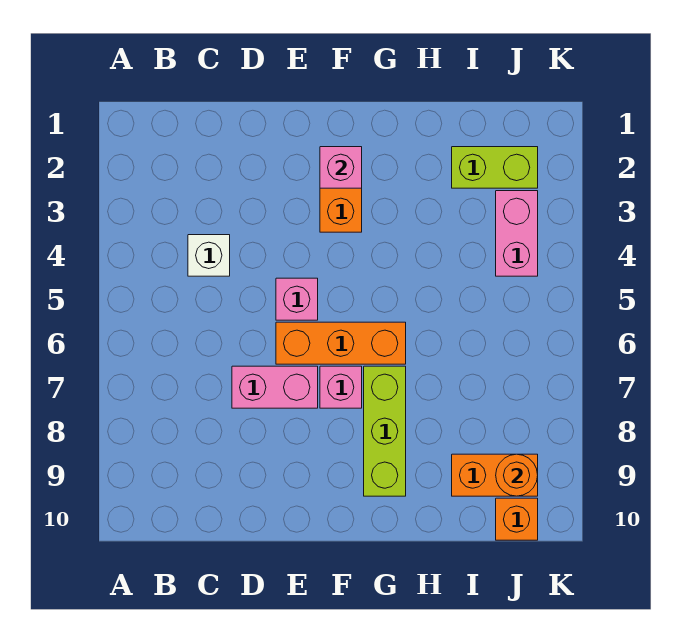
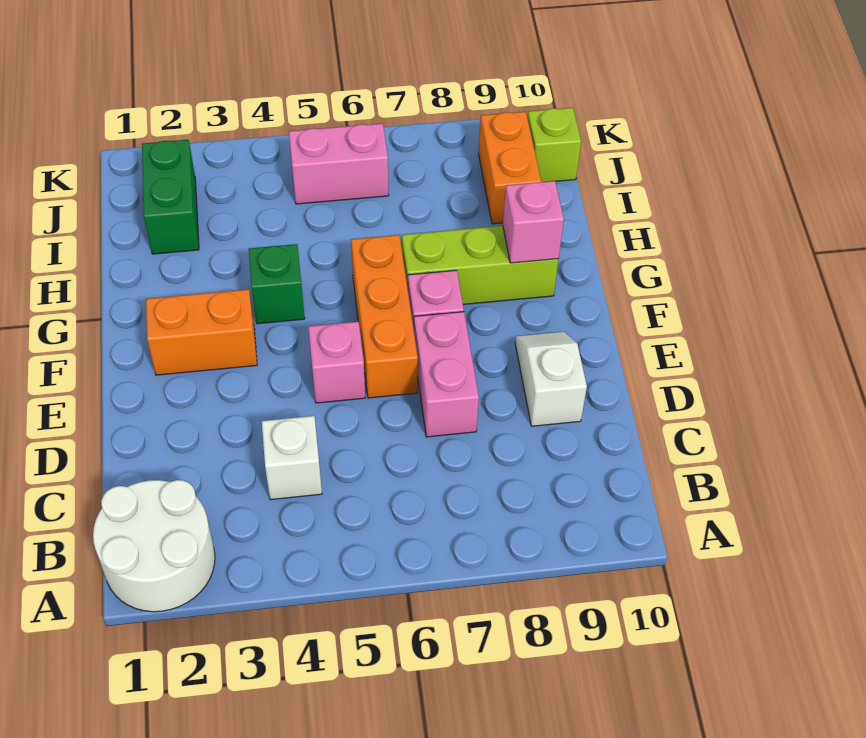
none -> white 2x2 round brick [93,480,215,612]
none -> white 1x2 slope [515,332,587,426]
pink 1x1 brick [320,147,362,188] -> pink 1x1 brick moved to [503,181,564,263]
none -> green 1x1 brick [249,244,305,324]
lime 1x2 brick [452,147,538,188] -> green 1x2 brick [142,140,199,254]
pink 1x2 brick [496,191,538,276] -> pink 1x2 brick moved to [289,123,389,204]
orange 1x1 round brick [496,454,538,496] -> none
orange 1x1 brick [496,498,538,540] -> lime 1x1 brick [528,108,581,182]

